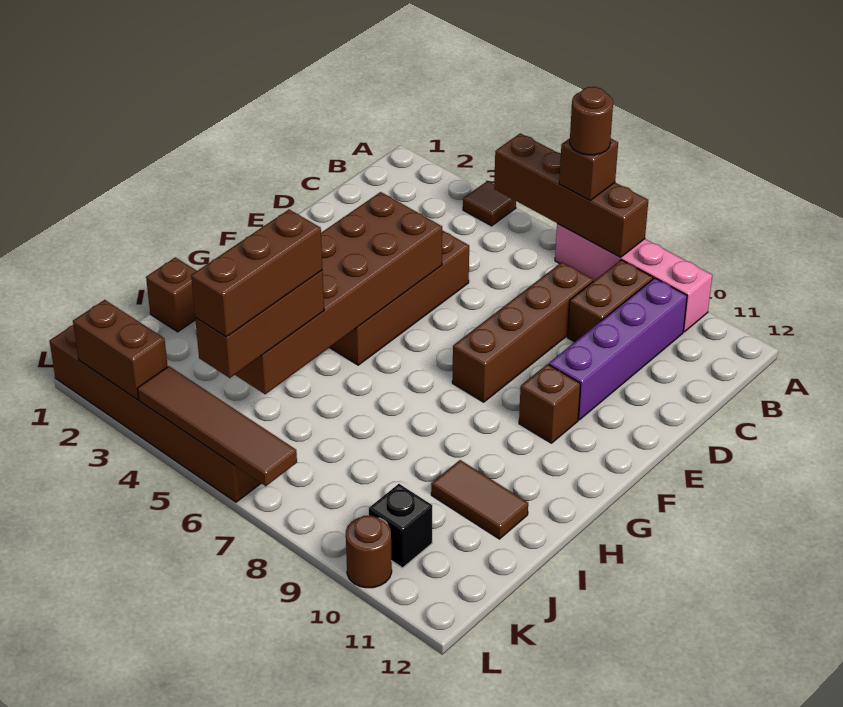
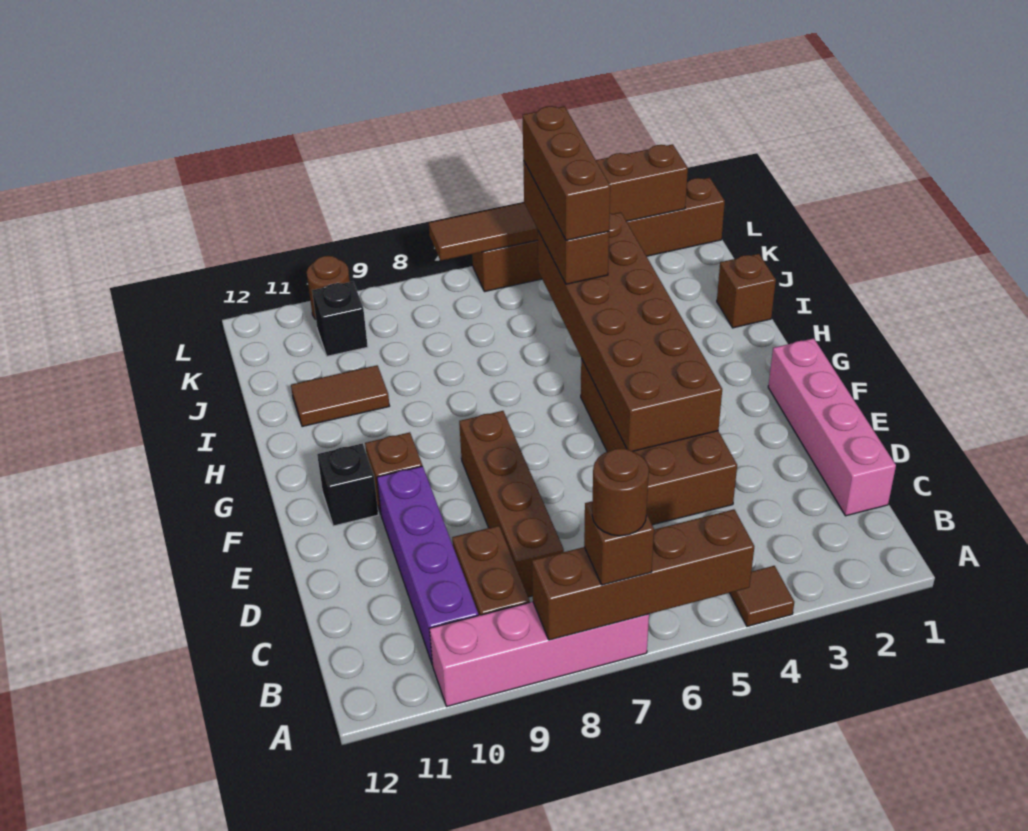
none -> pink 1x4 brick [768,338,896,516]
none -> black 1x1 brick [317,443,378,526]

